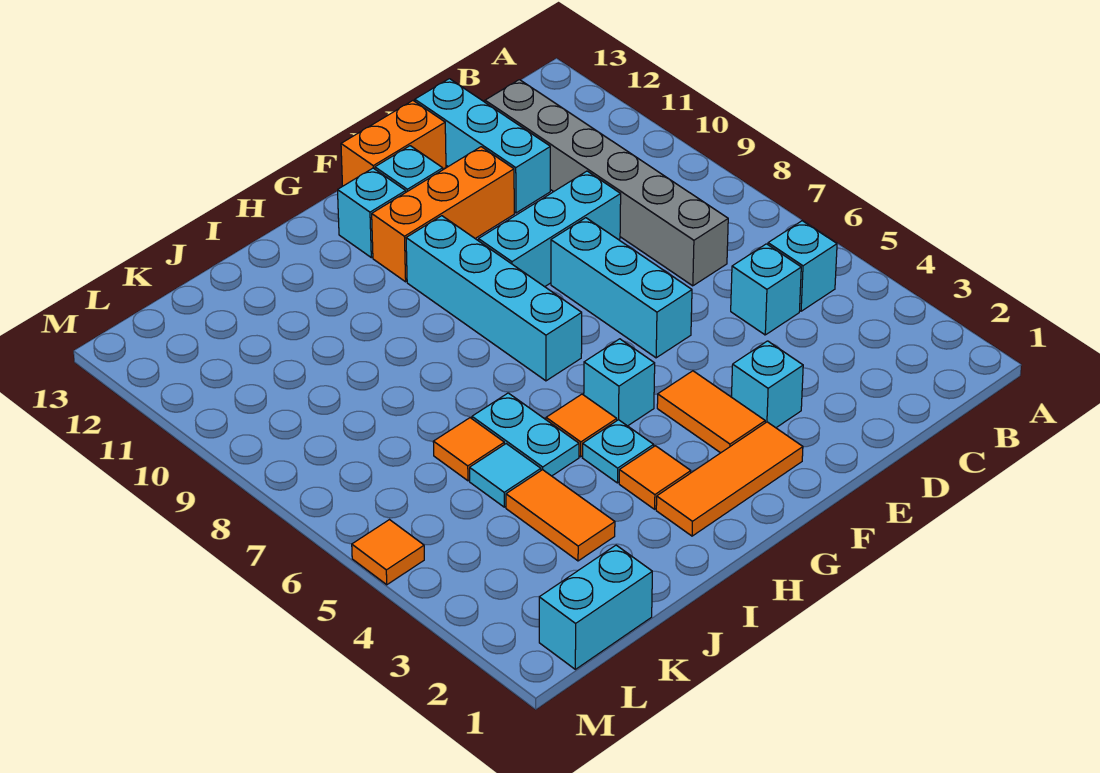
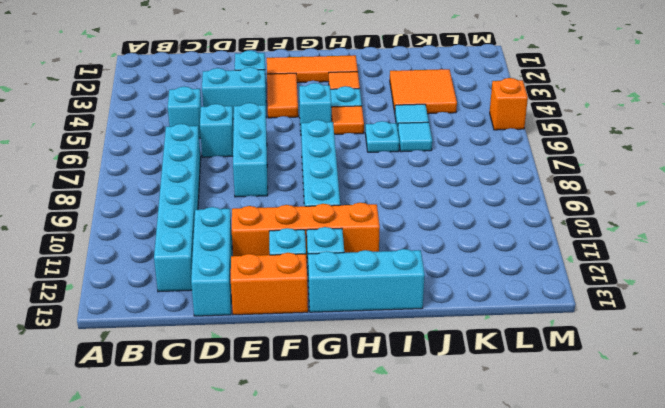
cyan 1x1 brick [768,221,837,311] -> cyan 1x1 brick moved to [200,104,234,157]
grey 1x6 brick [485,80,728,286] -> cyan 1x6 brick [154,124,201,292]
cyan 1x3 brick [478,171,621,287] -> cyan 1x3 brick moved to [308,249,425,312]
orange 1x3 brick [372,147,514,282] -> orange 1x4 brick [232,203,380,261]
cyan 1x2 plate [472,393,579,476] -> cyan 1x1 plate [365,121,399,152]
orange 1x2 tile [506,470,615,561] -> orange 2x2 tile [390,69,457,114]
orange 1x1 tile [433,418,504,481] -> cyan 1x1 tile [398,122,432,152]
cyan 1x2 brick [539,545,652,669] -> cyan 1x2 brick moved to [202,67,266,119]
orange 1x1 tile [352,520,424,585] -> orange 1x1 brick [490,78,528,130]

